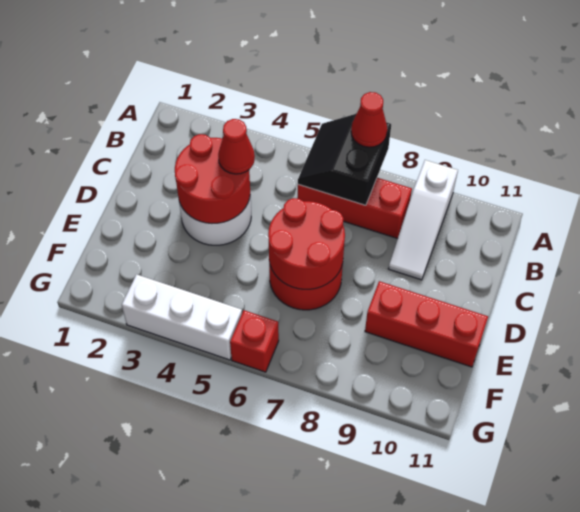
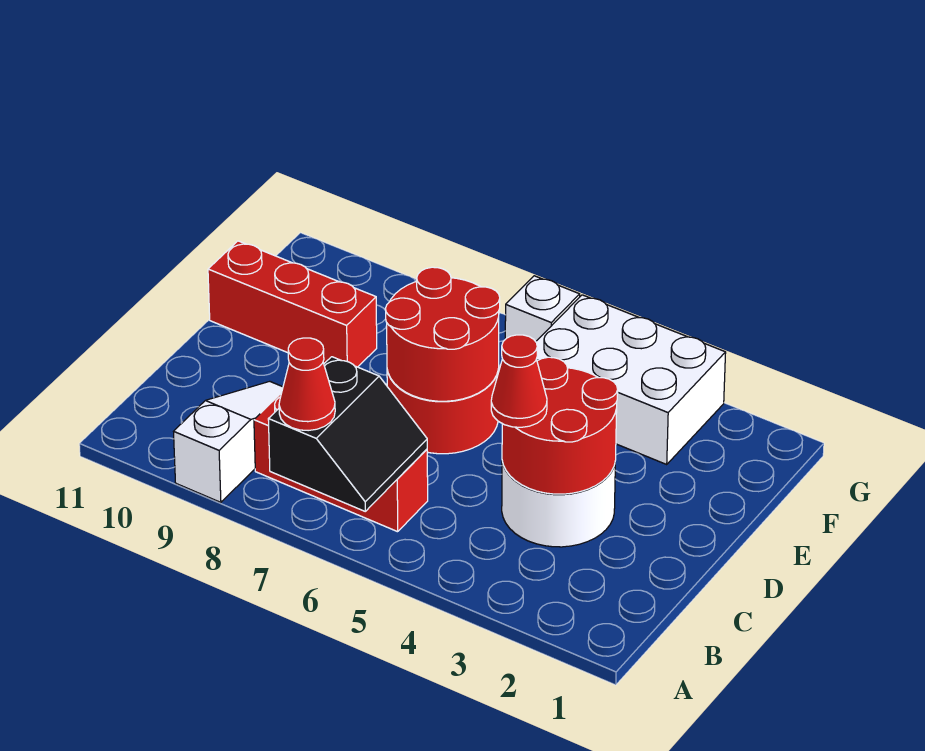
white 1x3 brick [122,274,242,360] -> white 2x3 brick [536,295,726,464]
red 1x1 brick [230,310,279,372] -> white 1x1 brick [505,276,580,342]

